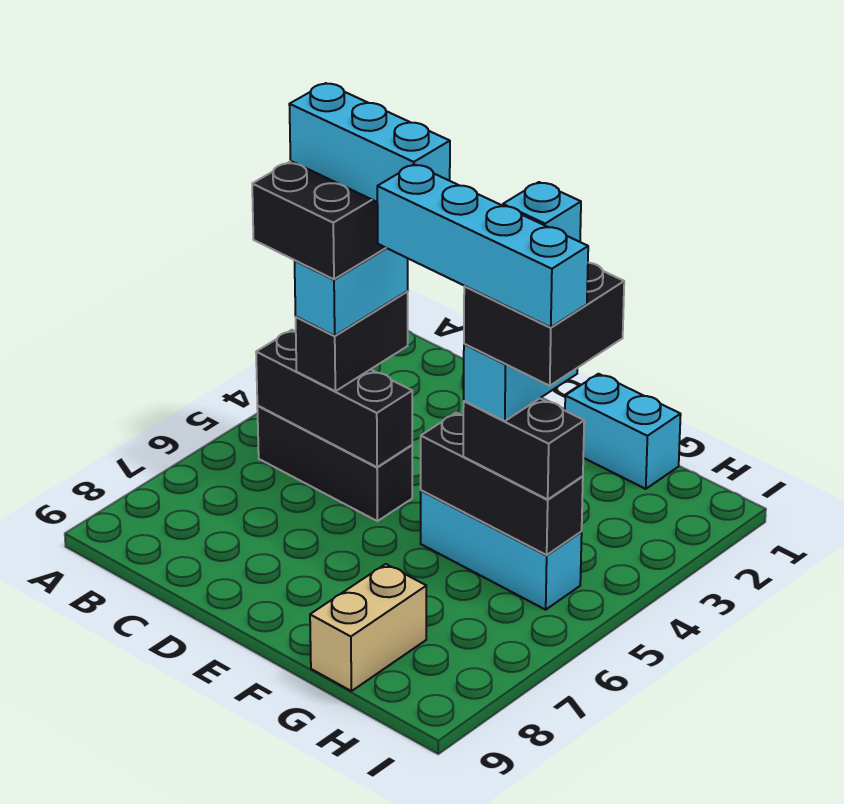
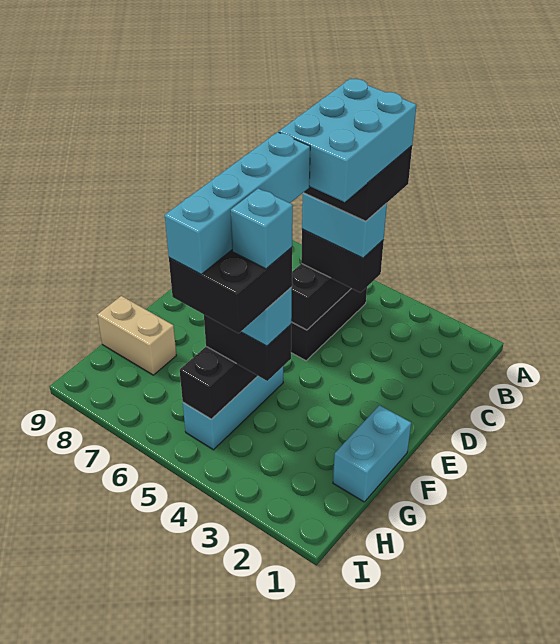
cyan 1x3 brick [289,83,450,202] -> cyan 2x3 brick [279,79,416,202]
black 1x2 brick [463,399,584,499] -> black 1x2 brick turned to [204,315,291,381]

